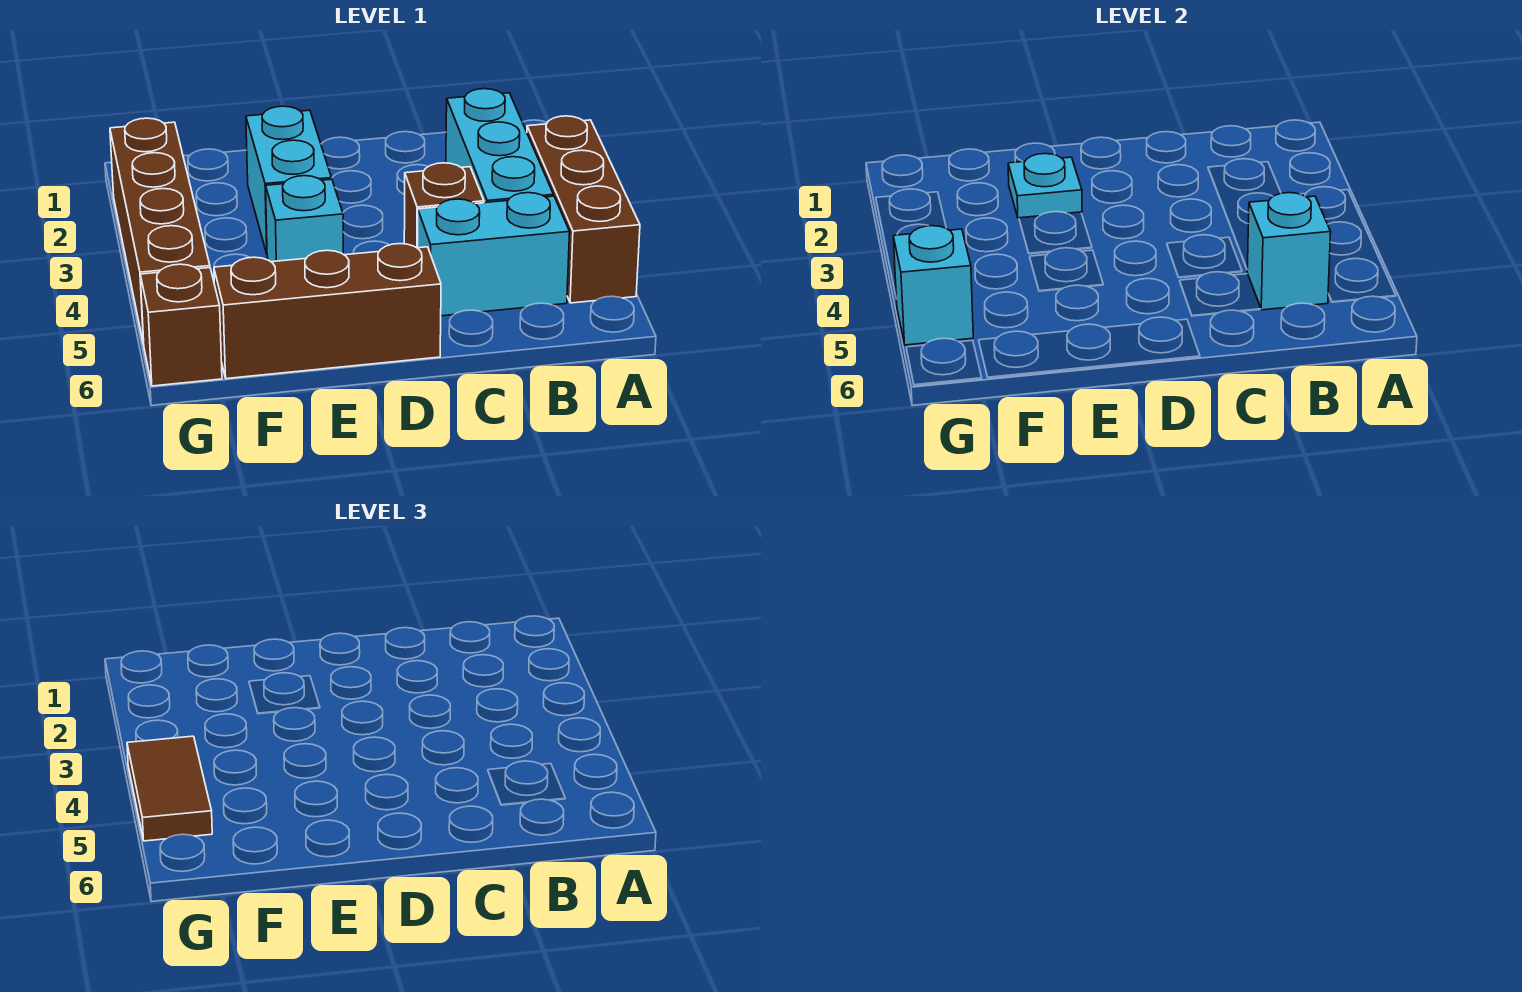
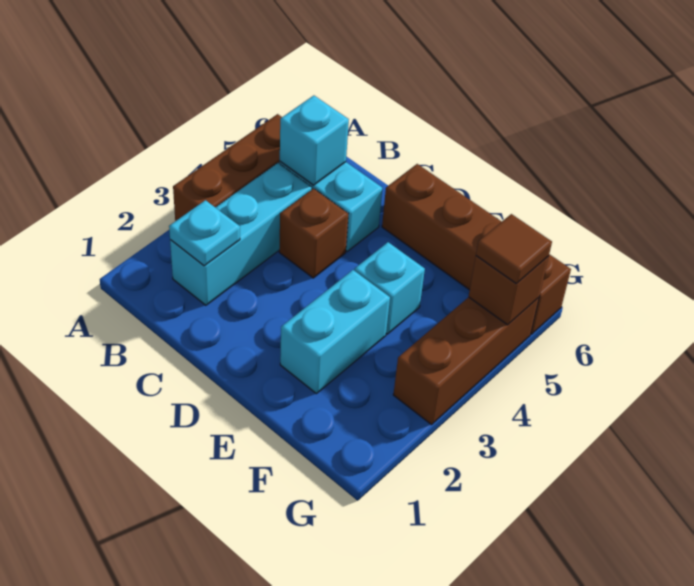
cyan 1x1 plate [1008,154,1082,218] -> cyan 1x1 plate moved to [169,200,240,266]
brown 1x4 brick [110,118,210,345] -> brown 1x3 brick [393,297,539,425]
brown 1x2 tile [127,736,212,841] -> brown 1x1 tile [476,214,552,283]
cyan 1x1 brick [893,226,973,345] -> brown 1x1 brick [469,256,549,325]

